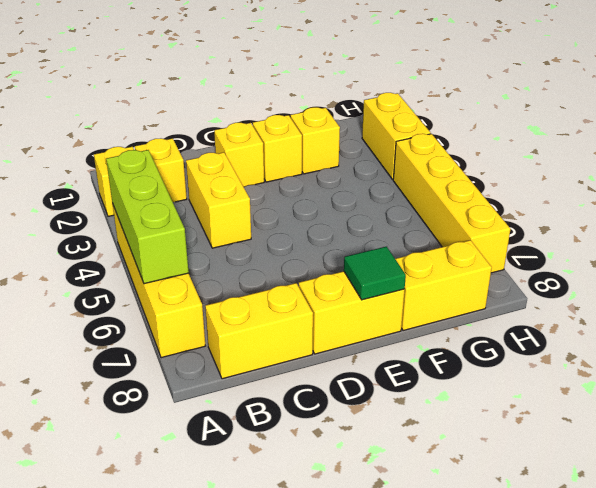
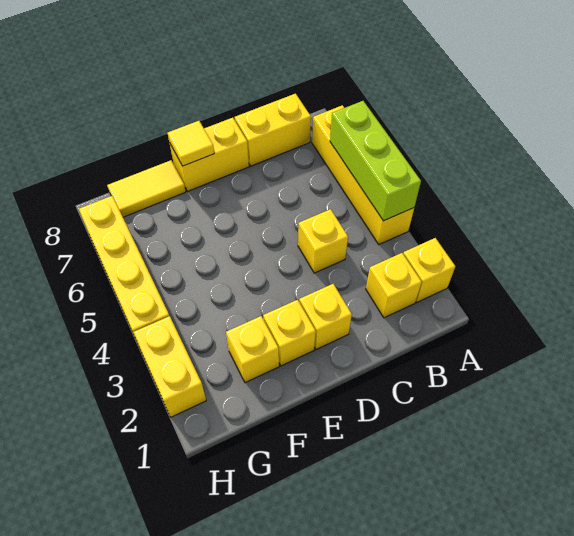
yellow 1x2 brick [186,152,251,248] -> yellow 1x1 brick [298,209,348,273]
green 1x1 tile [344,247,406,300] -> yellow 1x1 tile [168,121,214,166]
yellow 1x2 brick [395,240,492,331] -> yellow 1x2 tile [107,160,186,217]

